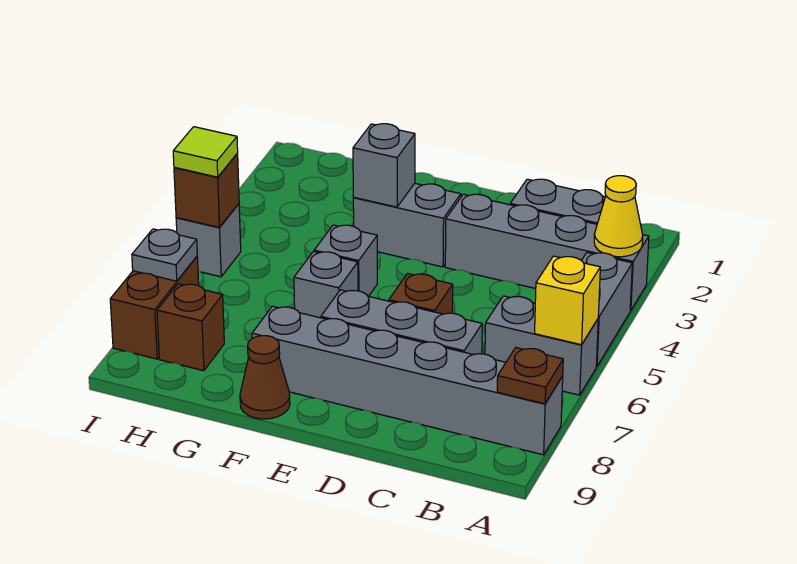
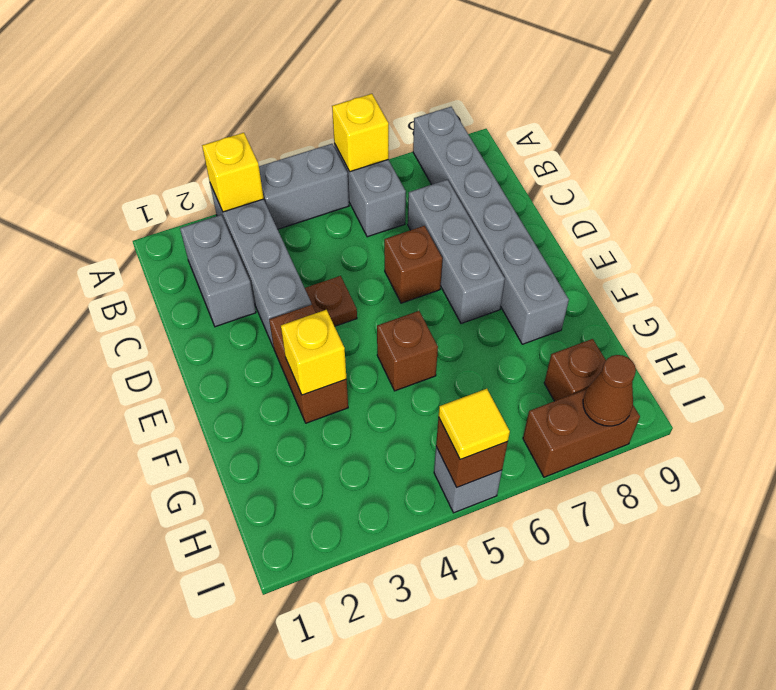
yellow 1x1 cone [594,176,643,257] -> yellow 1x1 brick [202,133,264,212]
brown 1x1 plate [497,348,563,404] -> brown 1x1 plate moved to [305,276,357,326]
grey 1x2 brick [353,183,461,267] -> brown 1x2 brick [269,305,348,423]
grey 1x1 brick [353,124,415,207] -> yellow 1x1 brick [281,310,346,395]
grey 1x1 brick [314,225,377,296] -> brown 1x1 brick [377,311,438,391]
grey 1x1 brick [294,252,358,318] -> none
brown 1x1 cone [240,336,290,419] -> brown 1x1 cone moved to [583,355,636,426]
lime 1x1 tile [173,127,238,177] -> yellow 1x1 tile [439,389,510,459]
grey 1x1 plate [132,229,197,281] -> none

